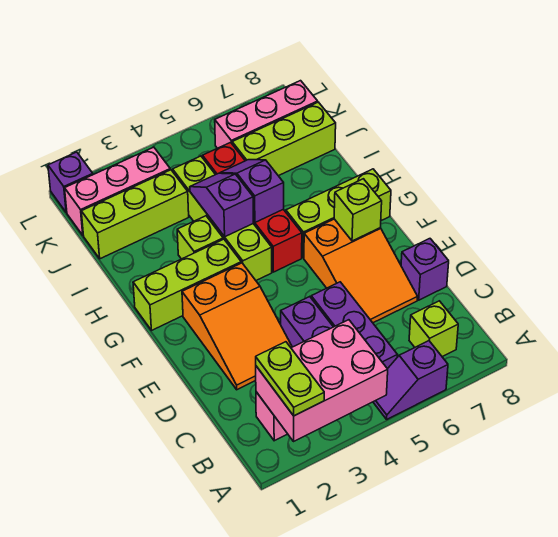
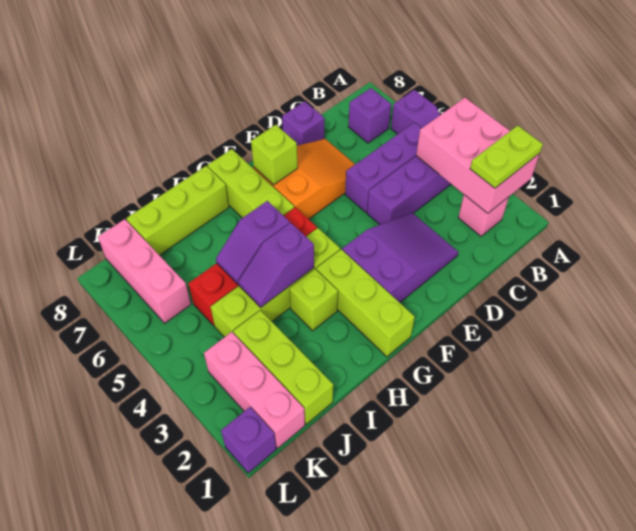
lime 1x1 brick [409,301,458,357] -> purple 1x1 brick [348,88,391,143]
orange 2x3 slope [182,263,292,390] -> purple 2x3 slope [342,213,458,302]
lime 1x3 brick [232,102,336,176] -> lime 1x3 brick turned to [127,166,229,255]

